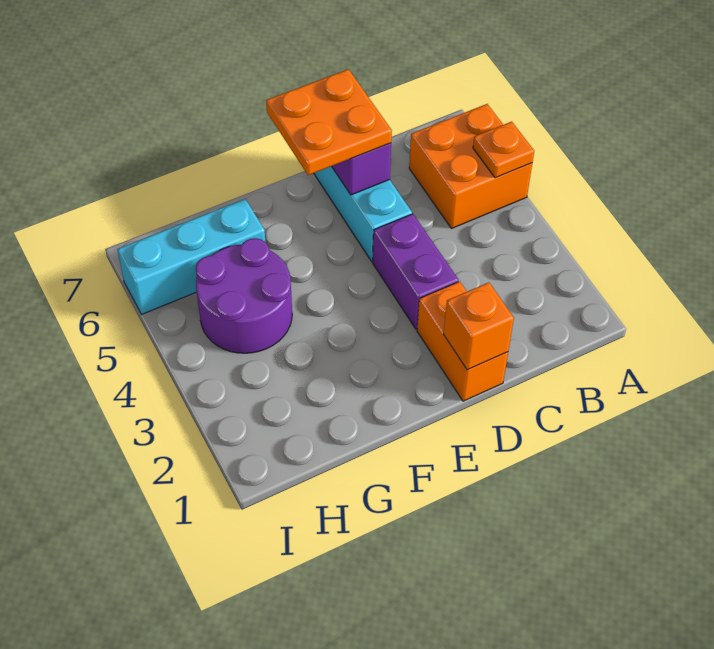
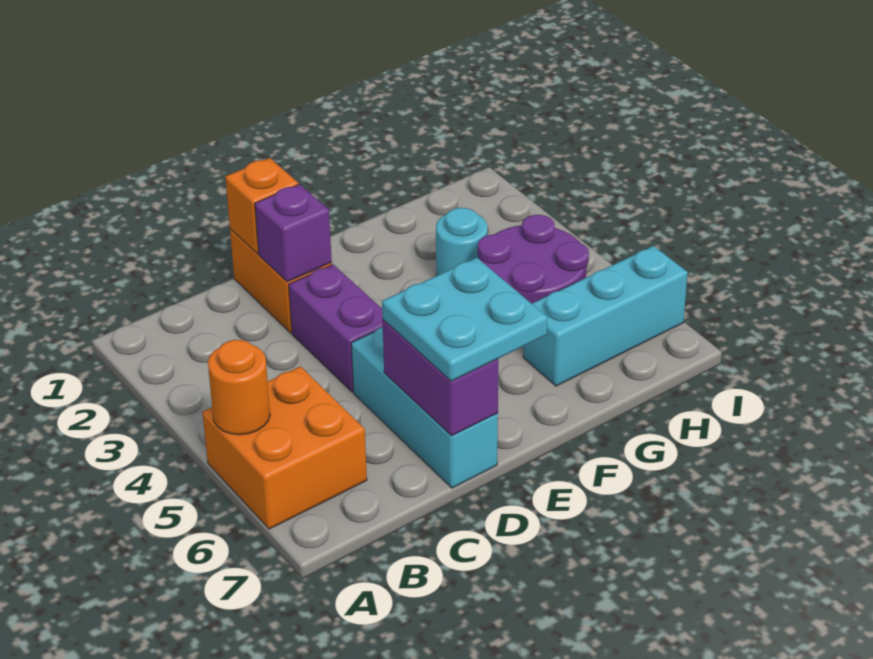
orange 1x1 plate [473,122,534,178] -> orange 1x1 round brick [208,340,270,435]
none -> purple 1x1 brick [255,184,332,282]
orange 2x2 plate [266,69,392,175] -> cyan 2x2 plate [382,258,547,381]
none -> cyan 1x1 round brick [436,208,488,276]

